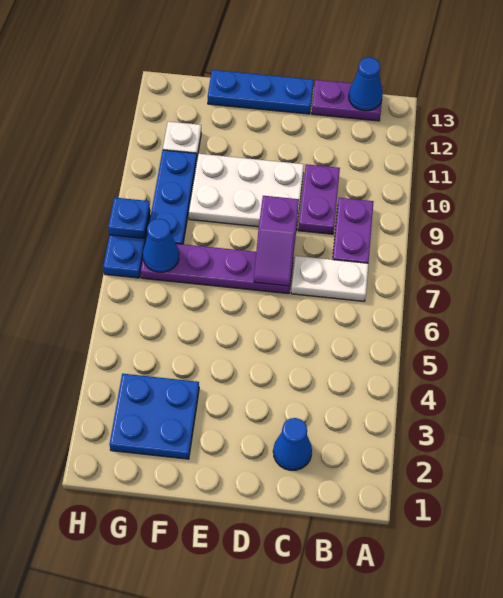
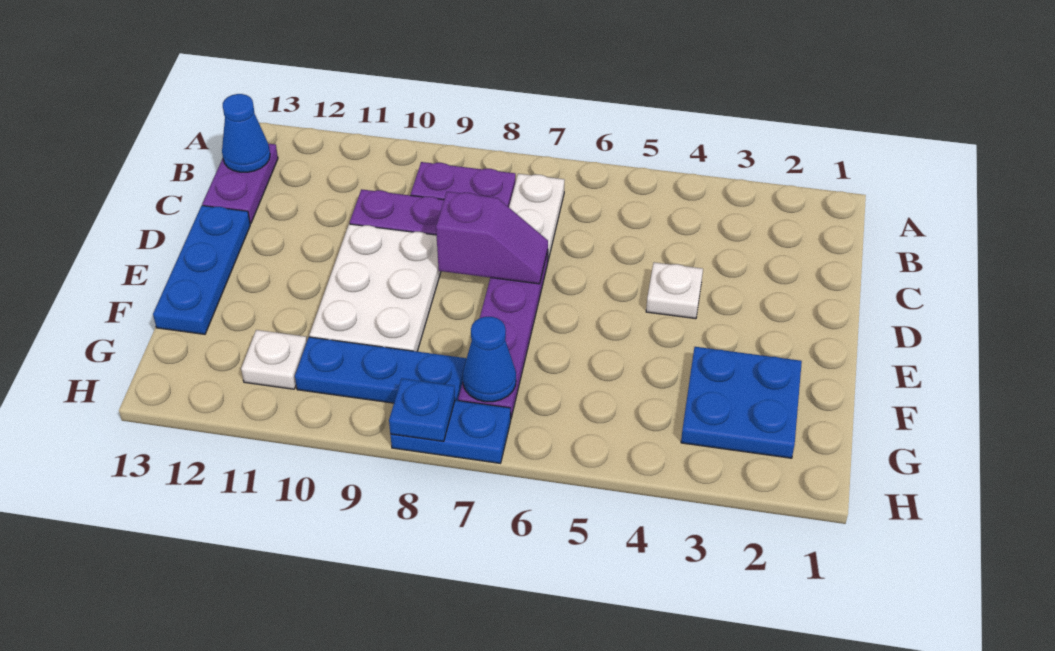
blue 1x1 cone [273,418,312,470] -> none
none -> white 1x1 plate [646,262,703,319]

